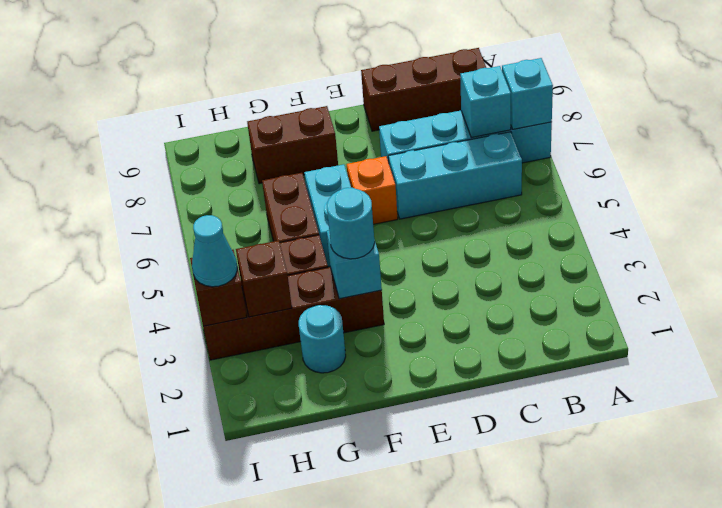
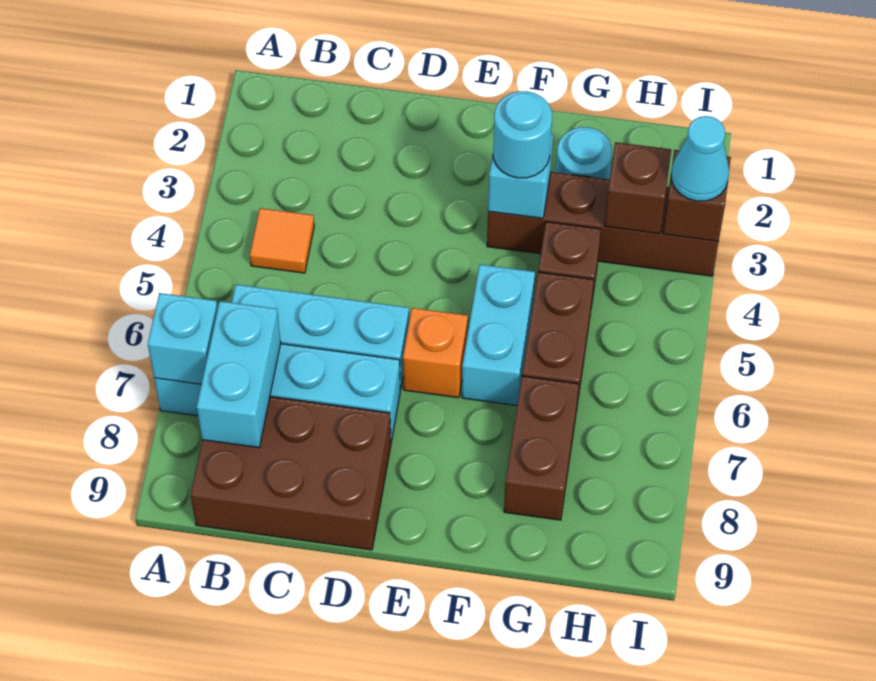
none -> orange 1x1 tile [250,208,314,273]
cyan 1x1 brick [460,66,511,137] -> cyan 1x2 brick [197,301,281,447]
brown 1x3 brick [361,48,486,131] -> brown 2x3 brick [191,397,391,550]
brown 1x2 brick [247,106,338,184] -> brown 1x2 brick turned to [504,376,579,520]

